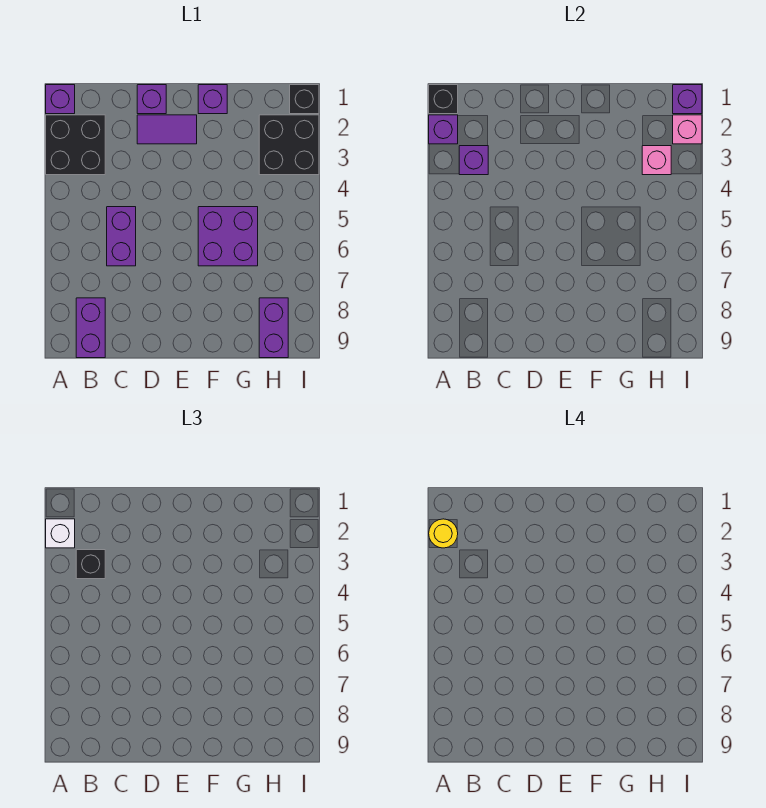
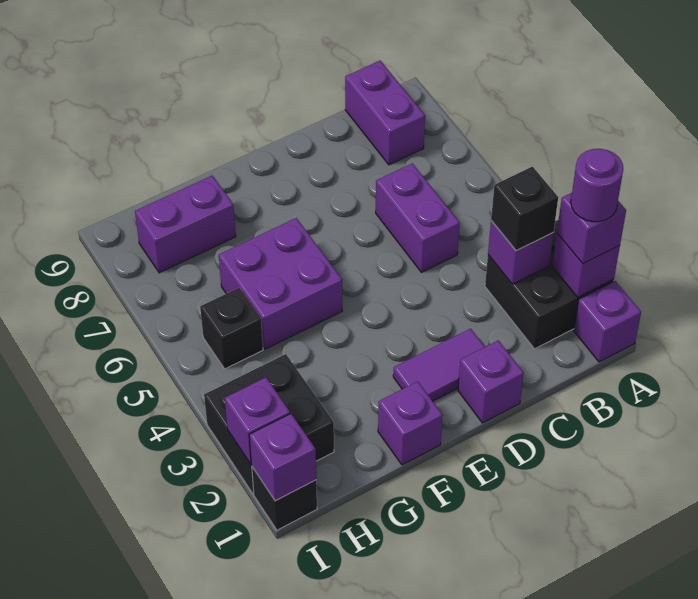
black 1x1 brick [429,85,458,114] -> black 1x1 brick moved to [200,288,263,369]
white 1x1 brick [46,519,75,548] -> purple 1x1 brick [557,193,626,264]
yellow 1x1 round brick [429,519,458,548] -> purple 1x1 round brick [571,149,623,222]
pink 1x1 brick [642,146,671,175] -> none
purple 1x2 brick [259,298,288,358] -> purple 1x2 brick turned to [135,176,236,273]
pink 1x1 brick [673,115,702,144] -> purple 1x1 brick [225,377,290,464]

